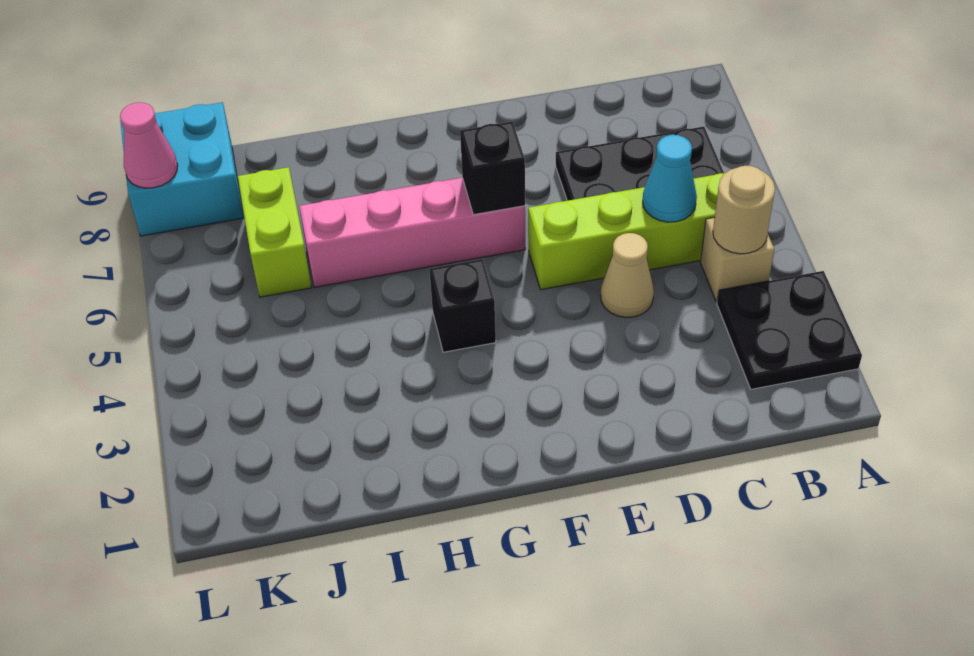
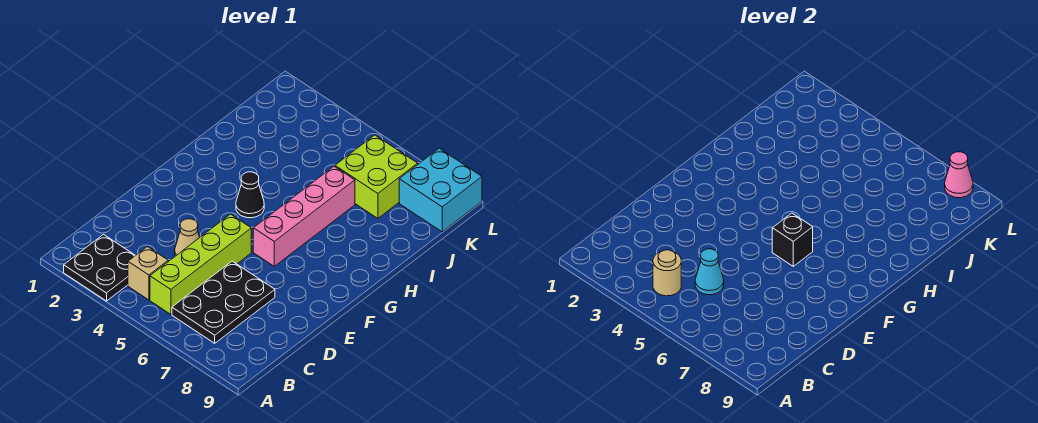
black 1x1 brick [429,259,496,352] -> black 1x1 cone [236,172,264,218]
lime 1x2 brick [238,167,311,297] -> lime 2x2 brick [335,135,418,218]

